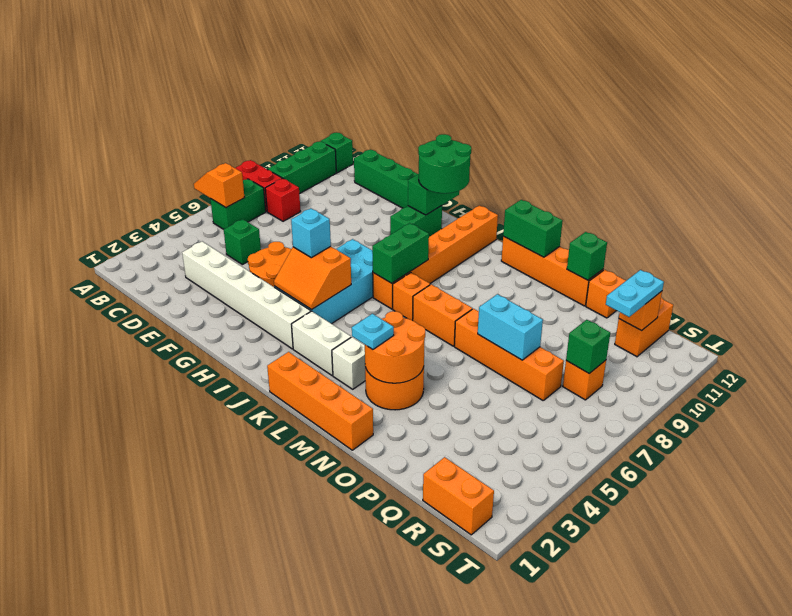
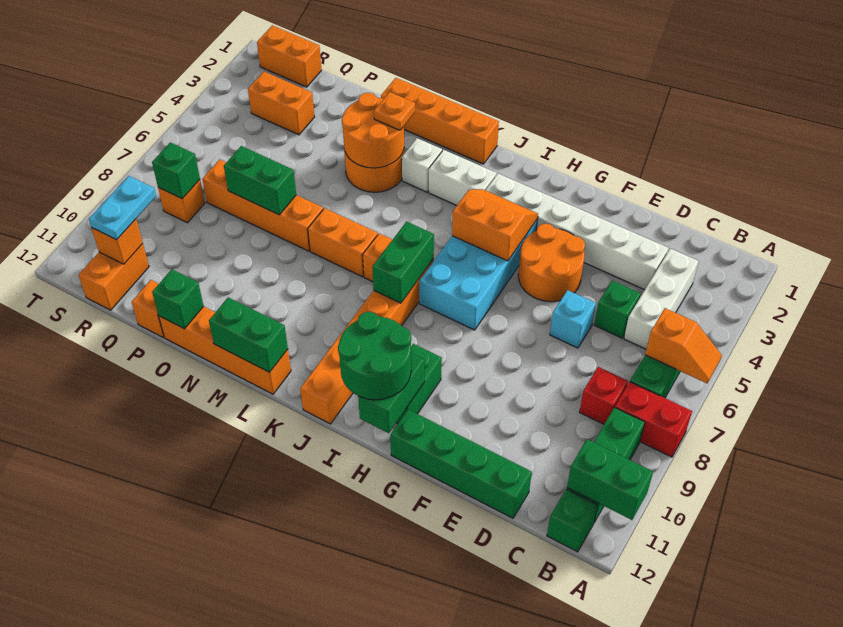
none -> green 1x2 brick [567,439,653,520]
none -> white 1x3 brick [624,249,699,349]
cyan 1x1 brick [291,208,331,258] -> cyan 1x1 brick moved to [550,290,596,348]
cyan 1x1 plate [352,314,394,350] -> orange 1x1 plate [374,92,415,130]
cyan 1x2 brick [478,294,543,360] -> green 1x2 brick [224,146,296,215]
none -> orange 1x2 brick [248,72,314,135]

